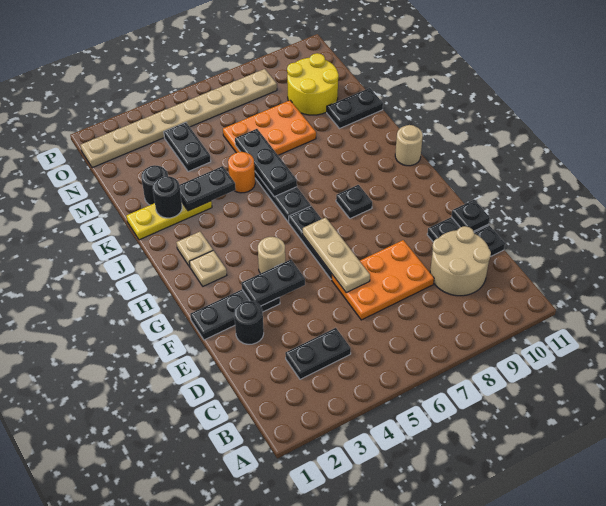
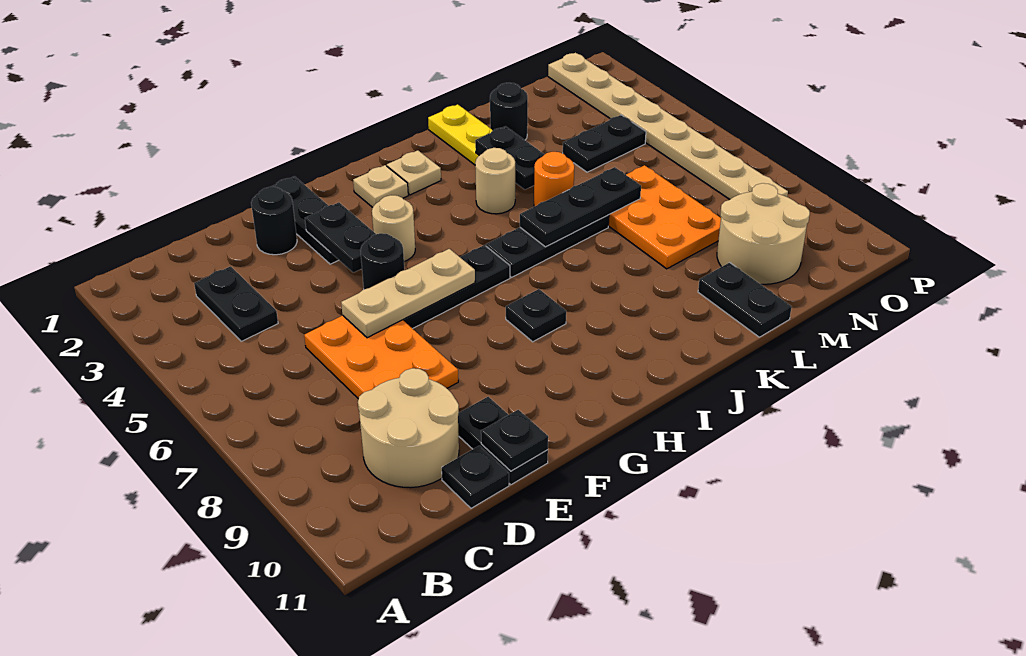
tan 1x1 round brick [395,125,423,166] -> tan 1x1 round brick moved to [475,148,515,214]
black 1x1 round brick [153,176,182,218] -> black 1x1 round brick moved to [360,233,404,289]
yellow 2x2 round brick [287,53,339,115] -> tan 2x2 round brick [717,183,810,284]

